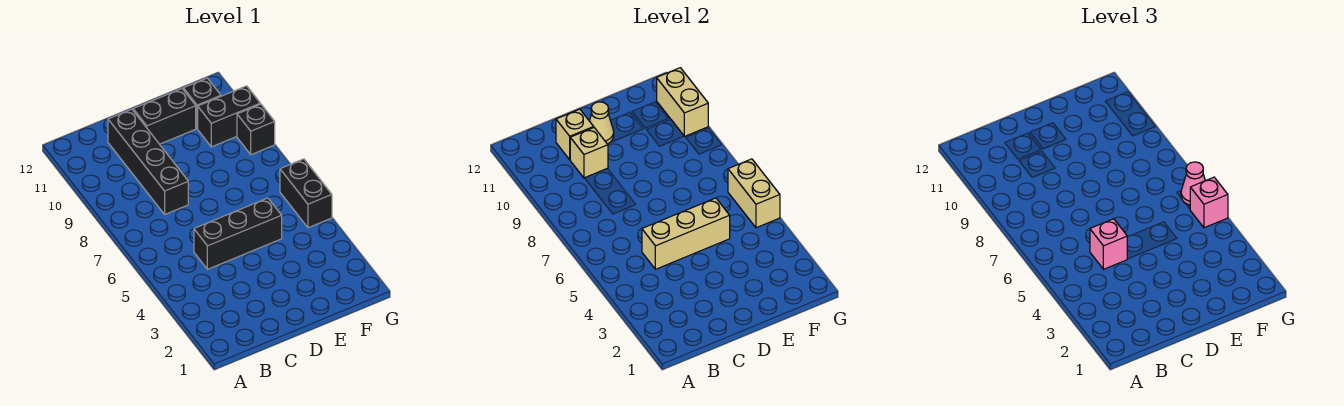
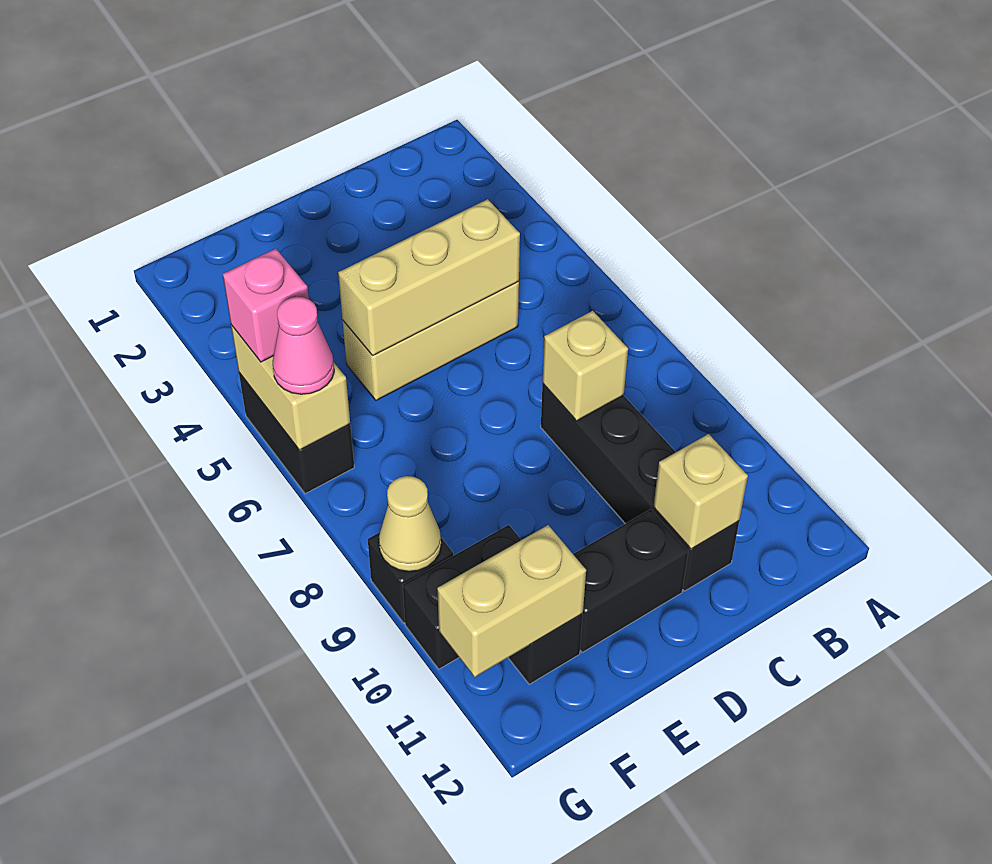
black 1x3 brick [194,198,282,269] -> tan 1x3 brick [343,282,519,400]
pink 1x1 brick [1090,219,1127,269] -> none
tan 1x1 brick [570,128,608,178] -> tan 1x1 brick moved to [543,311,628,421]
tan 1x1 cone [589,102,614,144] -> tan 1x1 cone moved to [379,476,441,571]
tan 1x2 brick [657,68,708,136] -> tan 1x2 brick turned to [437,525,586,677]

